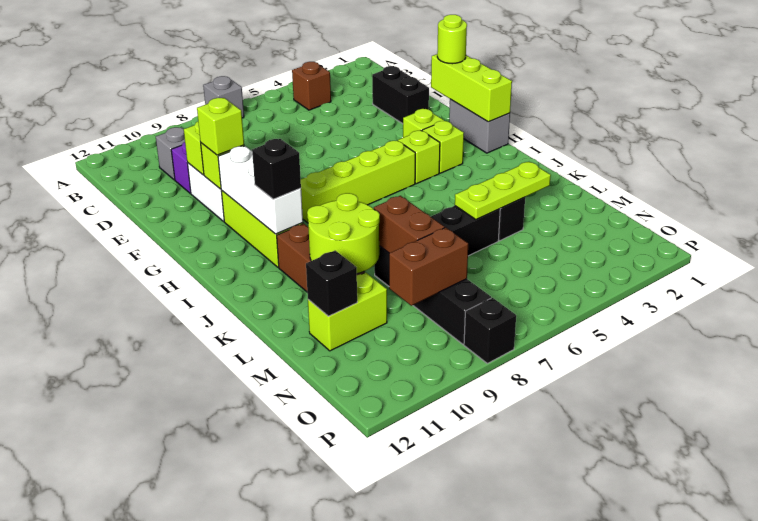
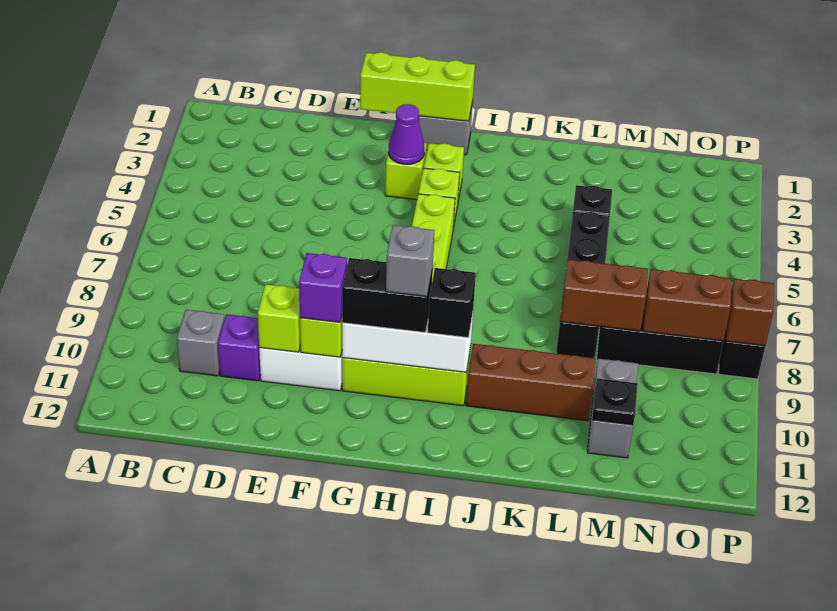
grey 1x1 brick [203,76,244,118] -> grey 1x1 brick moved to [386,225,434,296]
brown 1x1 brick [292,62,331,110] -> brown 1x1 brick moved to [726,279,774,346]
black 1x2 brick [372,66,429,124] -> black 1x2 brick moved to [342,258,433,332]
lime 1x1 round brick [437,15,467,64] -> none
lime 1x1 brick [197,98,244,155] -> purple 1x1 brick [299,253,347,322]
none -> purple 1x1 cone [389,104,425,164]
lime 2x2 round brick [307,193,380,274] -> none
lime 1x3 plate [455,162,551,220] -> none
lime 1x2 brick [308,272,387,351] -> grey 1x2 brick [588,359,638,458]
black 1x1 brick [306,250,357,316] -> black 1x1 plate [592,378,638,425]
brown 1x2 brick [389,227,468,306] -> brown 1x2 brick turned to [643,269,732,341]

